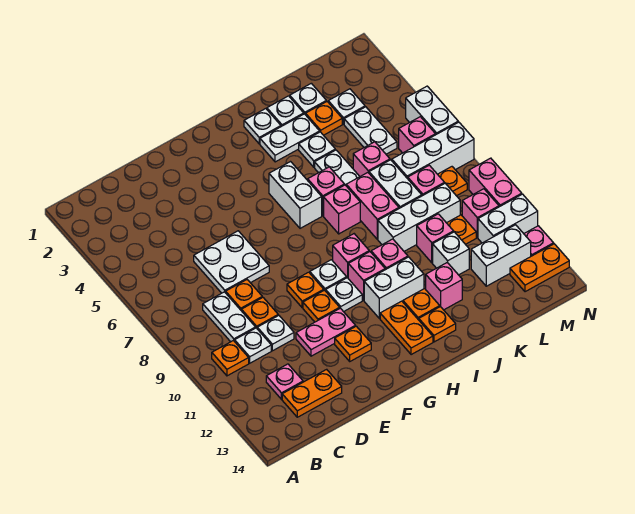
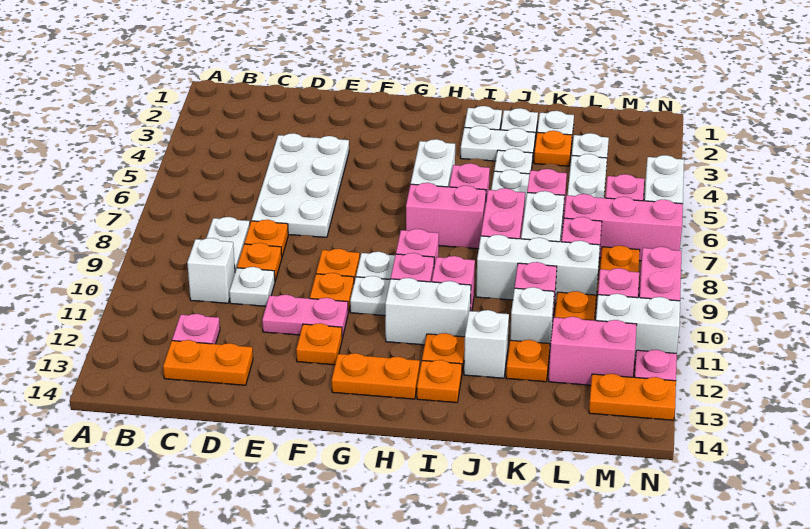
orange 1x1 plate [212,340,249,376] -> orange 1x1 plate moved to [506,340,550,382]
white 1x1 plate [235,328,271,363] -> white 1x1 brick [187,238,235,303]
white 2x2 plate [194,231,269,293] -> white 2x4 plate [252,133,349,237]
orange 1x2 plate [380,301,433,355] -> orange 1x2 plate turned to [332,353,420,399]
pink 1x1 brick [324,185,360,234] -> pink 1x2 brick [406,183,486,249]
pink 1x1 brick [426,262,462,310] -> white 1x1 brick [464,310,509,378]
white 1x3 brick [392,122,474,179] -> pink 1x3 brick [564,194,683,261]
white 1x2 brick [471,225,531,286] -> pink 1x2 brick [549,317,637,385]

